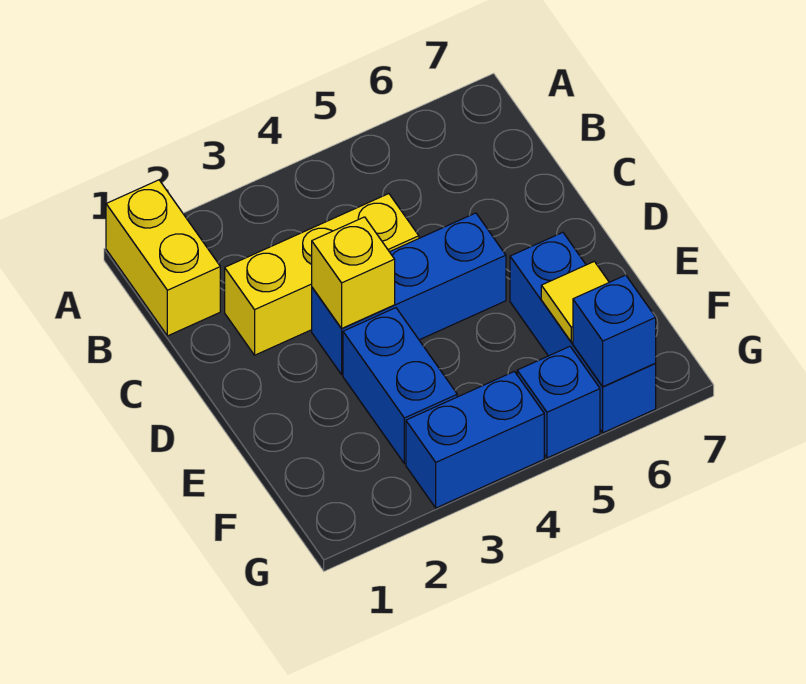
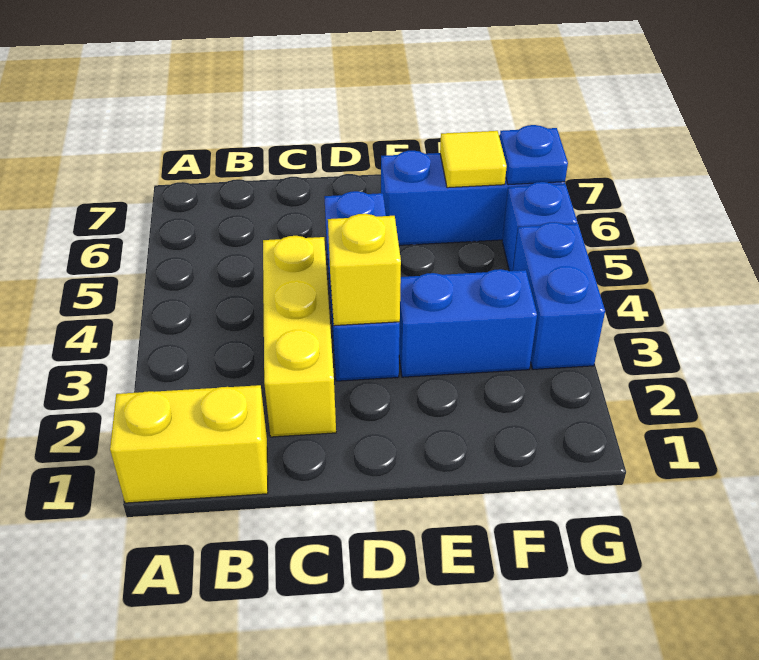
blue 1x1 brick [573,275,656,387] -> blue 1x1 plate [500,125,568,185]

